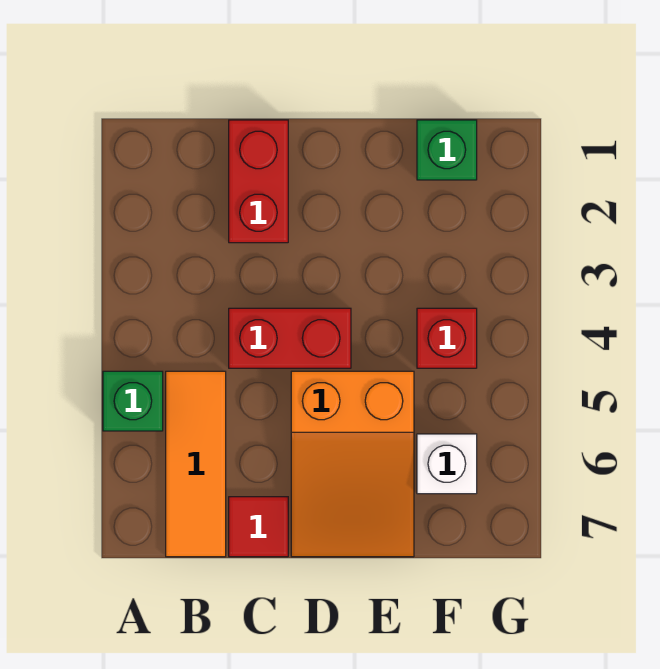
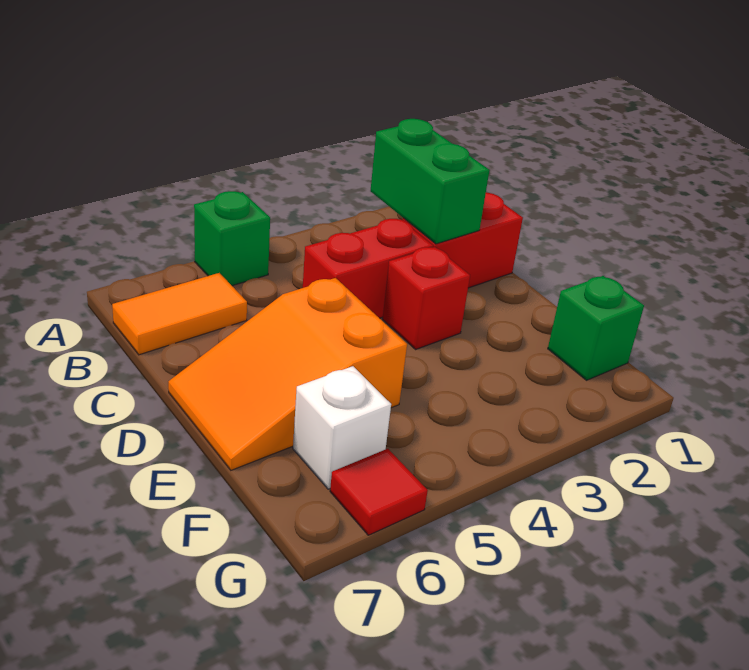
none -> green 1x2 brick [371,119,490,244]
orange 1x3 tile [166,371,226,557] -> orange 1x2 tile [112,273,247,355]
red 1x2 brick [229,308,351,368] -> red 1x2 brick turned to [303,219,433,318]
red 1x1 tile [229,497,288,557] -> red 1x1 tile moved to [330,449,428,535]
red 1x1 brick [417,308,477,368] -> red 1x1 brick moved to [383,247,470,349]

